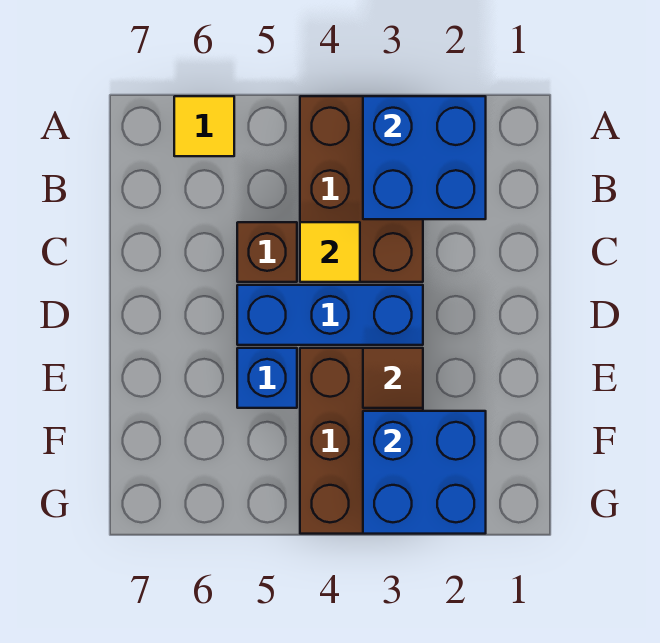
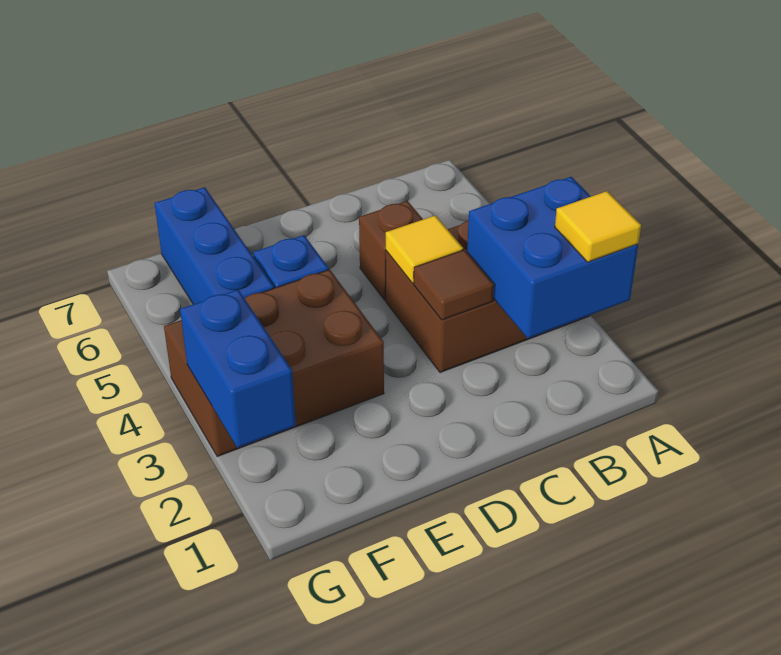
yellow 1x1 tile [174,96,234,156] -> yellow 1x1 tile moved to [555,191,641,262]
blue 1x3 brick [237,285,423,345] -> blue 1x3 brick moved to [155,187,274,304]
brown 1x1 tile [363,348,423,408] -> brown 1x1 tile moved to [414,250,494,320]
blue 2x2 brick [363,411,486,534] -> blue 1x2 brick [180,290,296,448]

